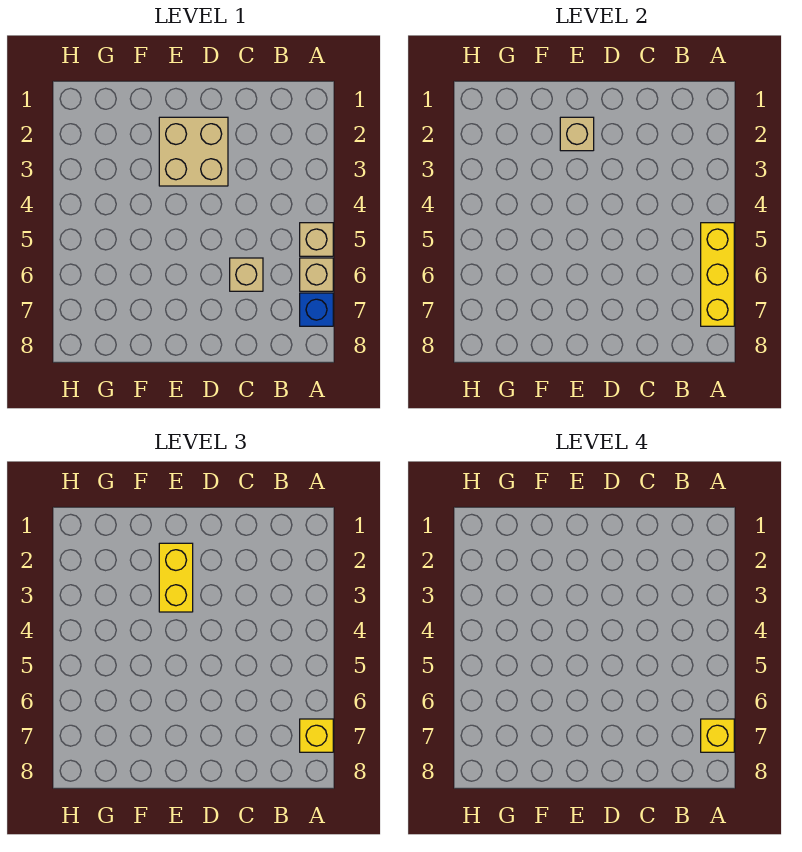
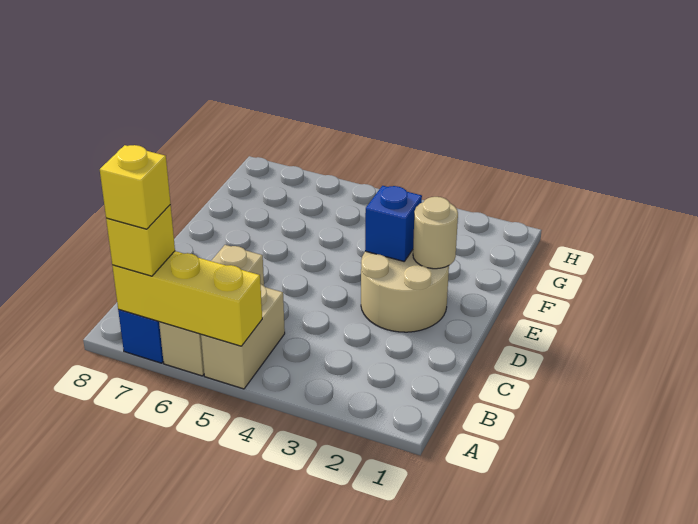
tan 1x1 brick [300,223,333,256] -> tan 1x2 brick [201,285,285,389]
tan 2x2 brick [159,117,228,186] -> tan 2x2 round brick [361,250,449,332]
tan 1x1 brick [560,117,594,151] -> tan 1x1 round brick [413,197,458,269]
yellow 1x2 brick [159,543,193,612] -> none
none -> blue 1x1 brick [365,186,422,261]

